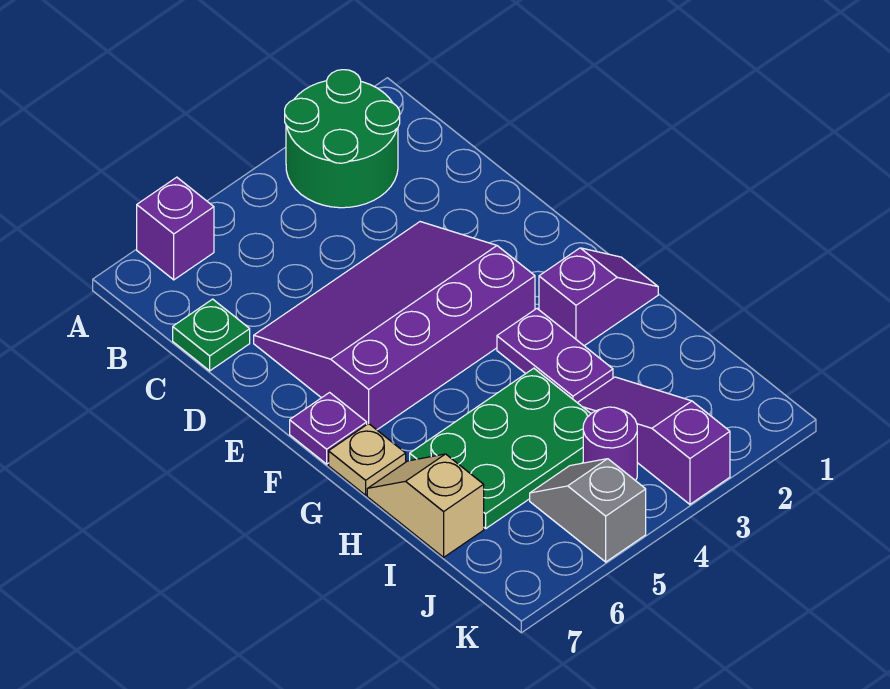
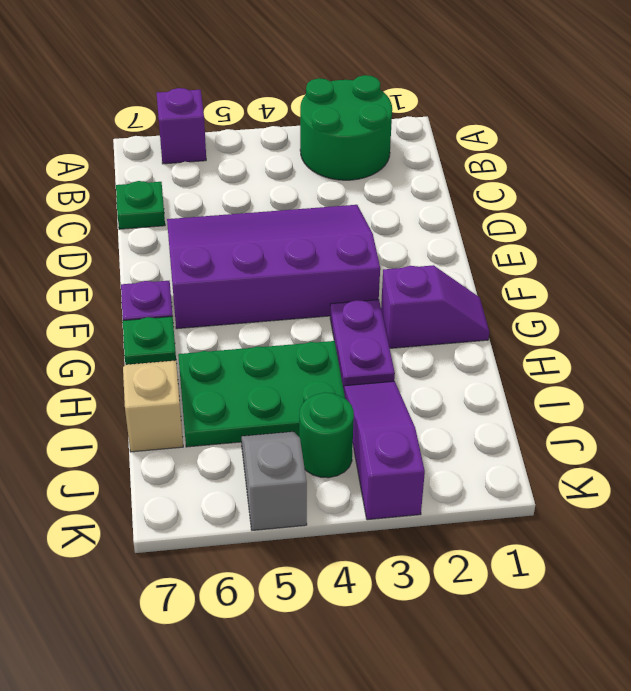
tan 1x1 plate [329,424,406,495] -> green 1x1 plate [123,316,176,365]
purple 1x1 round brick [583,407,637,481] -> green 1x1 round brick [299,392,354,478]

